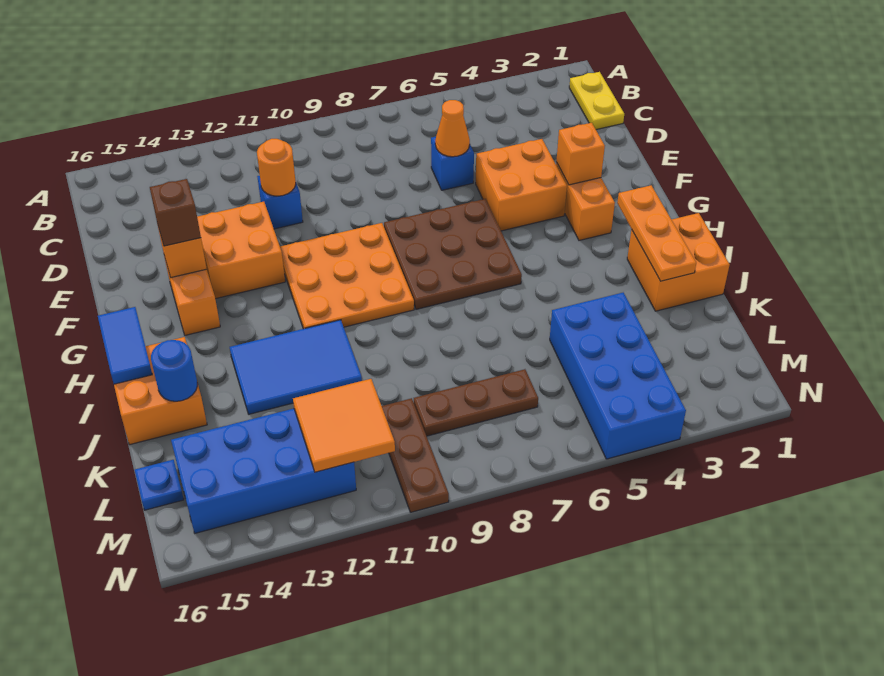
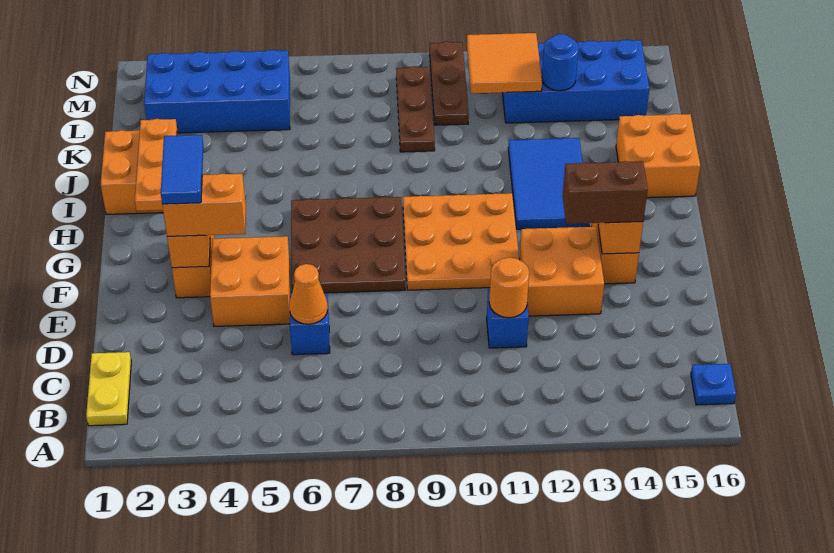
none -> orange 1x2 brick [162,174,246,236]
brown 1x1 brick [150,179,201,246] -> brown 1x2 brick [563,161,648,224]
blue 1x2 tile [98,307,152,384] -> blue 1x2 tile moved to [161,135,203,204]
blue 2x3 tile [230,320,362,414] -> blue 2x3 tile turned to [508,138,590,229]
blue 1x1 round brick [151,340,197,401] -> blue 1x1 round brick moved to [542,34,579,91]
blue 2x4 brick [550,293,686,459] -> blue 2x4 brick turned to [144,50,290,133]
brown 1x3 plate [414,369,538,436] -> brown 1x3 plate turned to [396,66,435,152]
blue 1x1 plate [135,460,184,510] -> blue 1x1 plate moved to [691,364,736,405]

